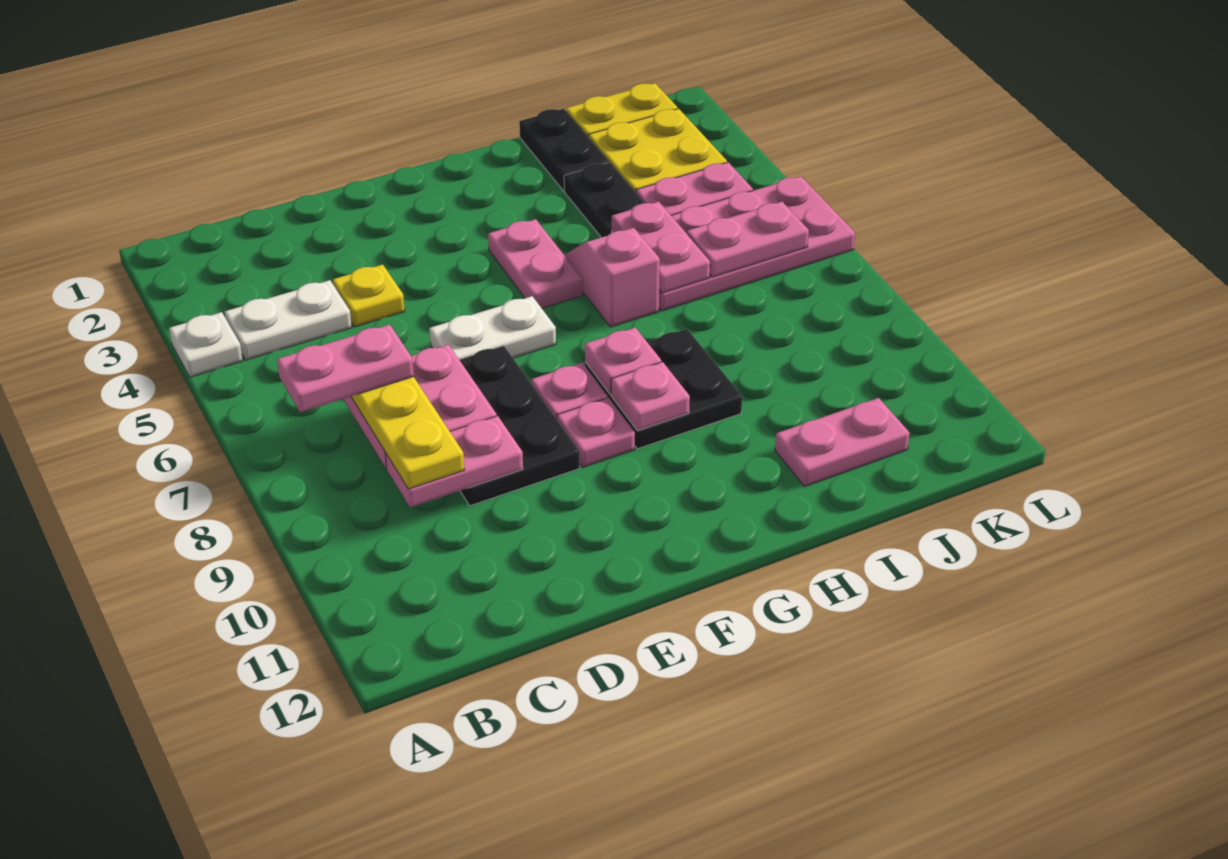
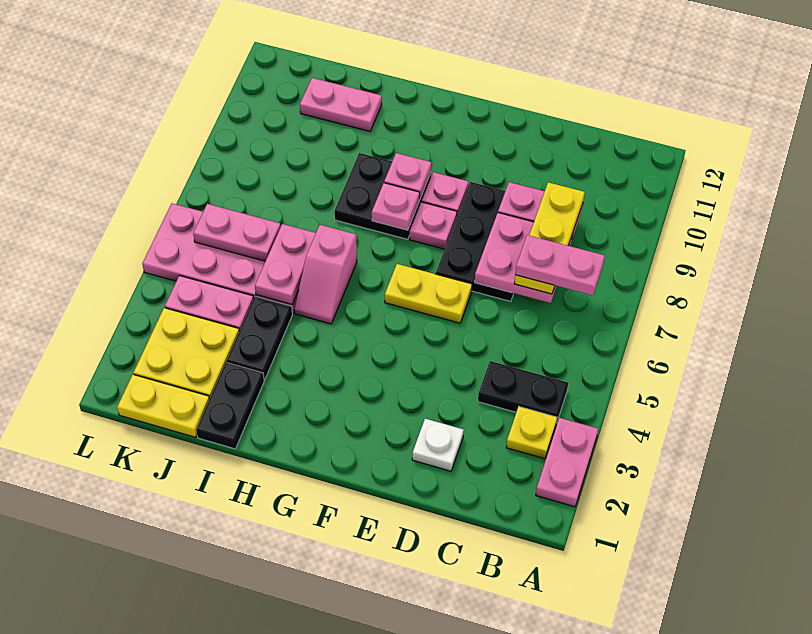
white 1x1 plate [169,312,243,377] -> white 1x1 plate moved to [412,419,464,471]
white 1x2 plate [225,280,352,360] -> black 1x2 plate [478,361,568,421]
yellow 1x1 plate [333,265,405,327] -> yellow 1x1 plate moved to [506,407,557,459]
white 1x2 plate [429,296,556,359] -> yellow 1x2 plate [385,264,472,323]
pink 1x2 plate [488,219,583,308] -> pink 1x2 plate moved to [536,418,598,507]

